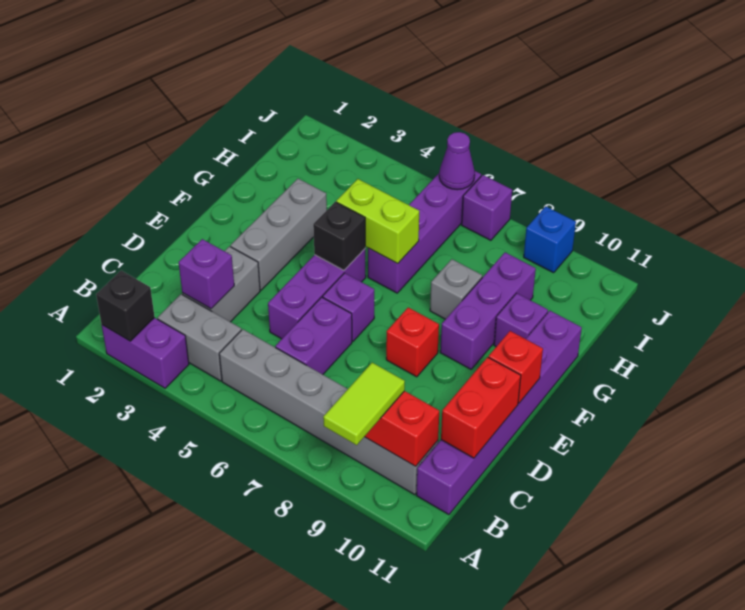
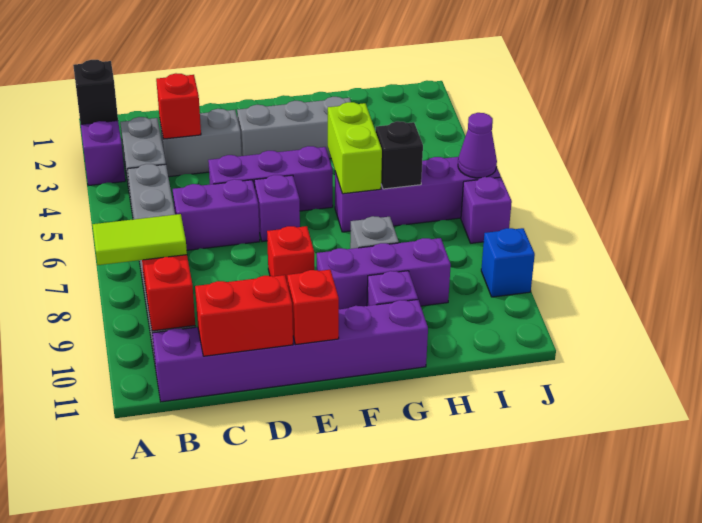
purple 1x1 brick [179,239,234,309] -> red 1x1 brick [156,73,201,139]
black 1x1 brick [313,202,365,270] -> black 1x1 brick moved to [376,121,423,189]

